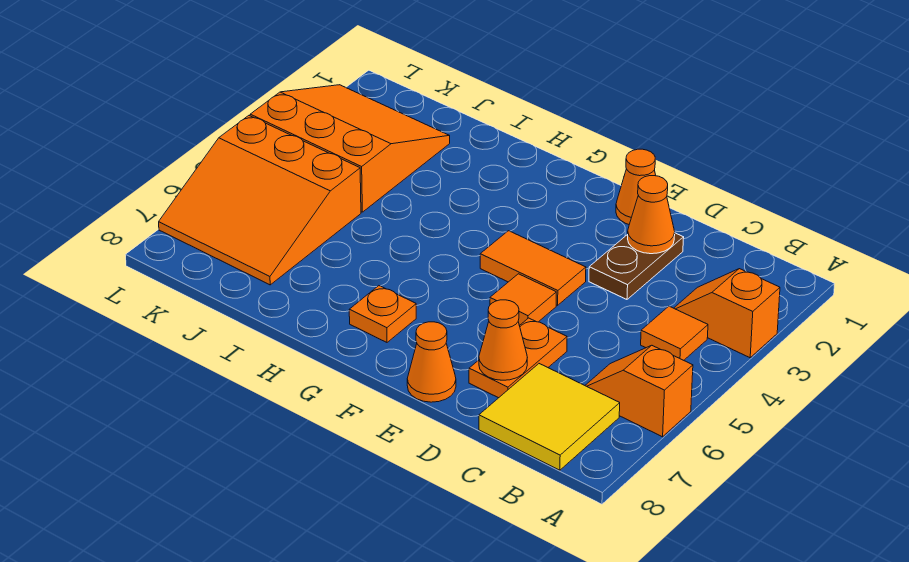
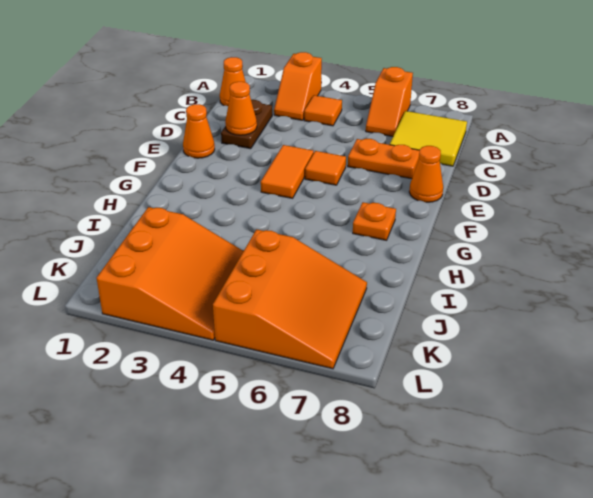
brown 1x2 plate [589,233,684,299] -> brown 1x2 plate turned to [221,100,272,149]
orange 1x1 cone [479,300,527,380] -> orange 1x1 cone moved to [220,57,246,106]
orange 3x3 slope [250,85,450,212] -> orange 3x3 slope turned to [97,207,243,340]

